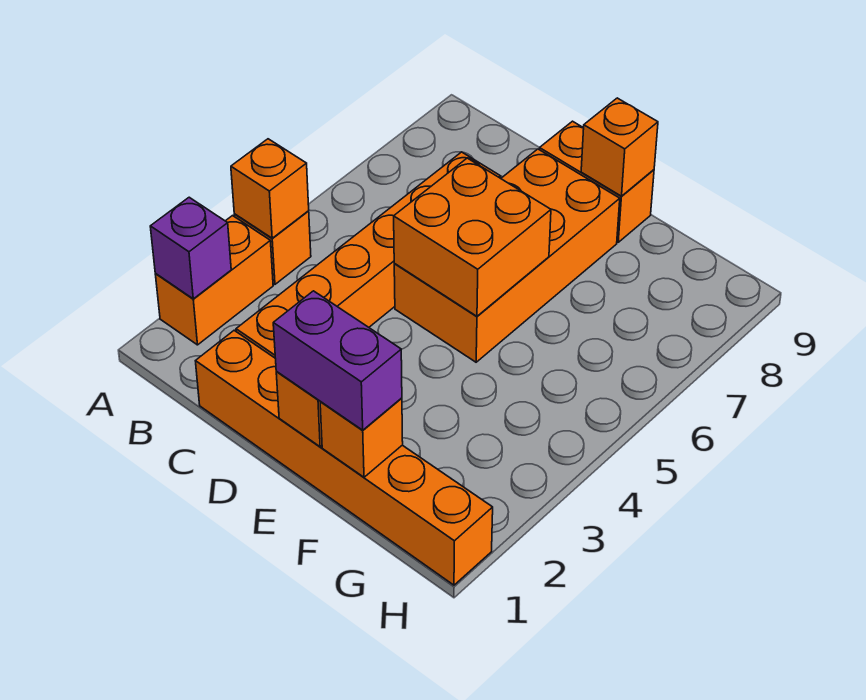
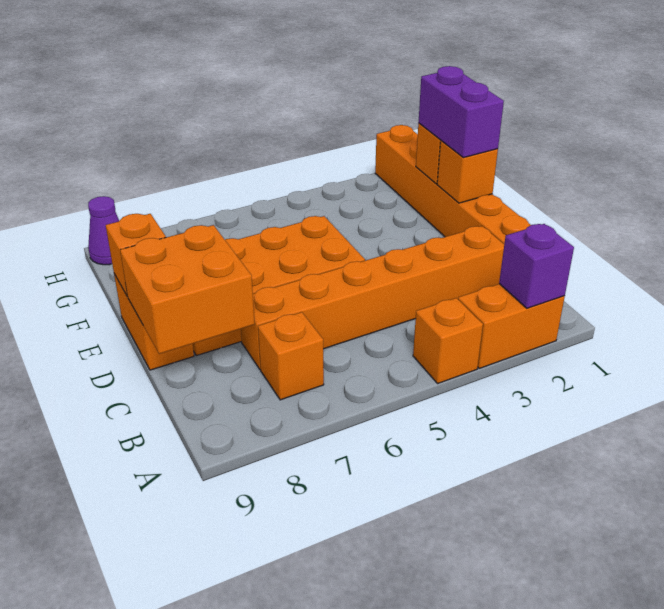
orange 1x1 brick [231,139,309,238] -> orange 1x1 brick moved to [258,312,324,400]
orange 2x2 brick [394,158,551,316] -> orange 2x2 brick moved to [120,225,255,354]
none -> purple 1x1 cone [88,196,119,265]

